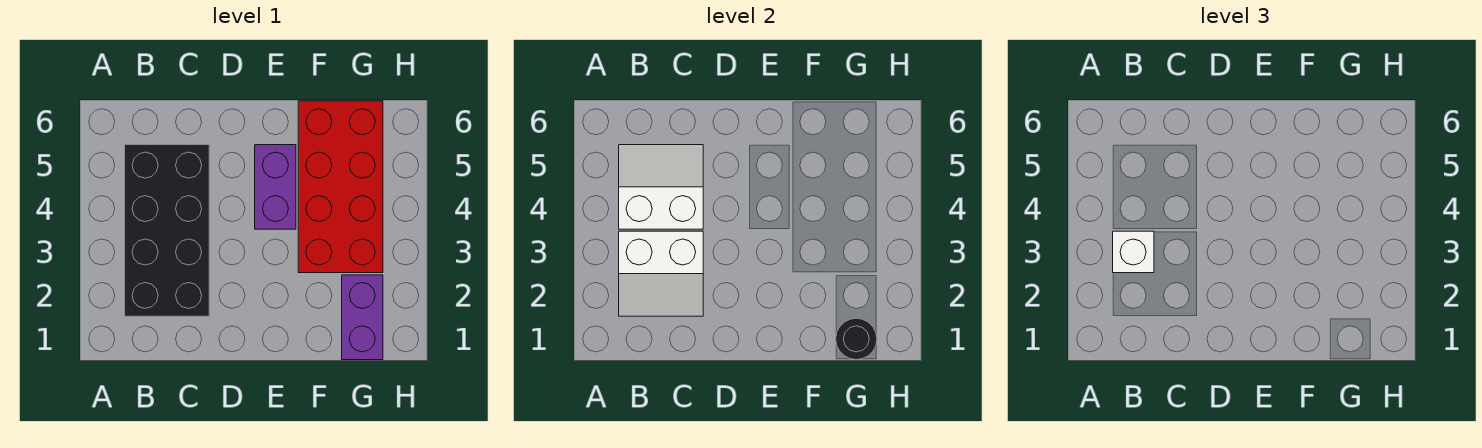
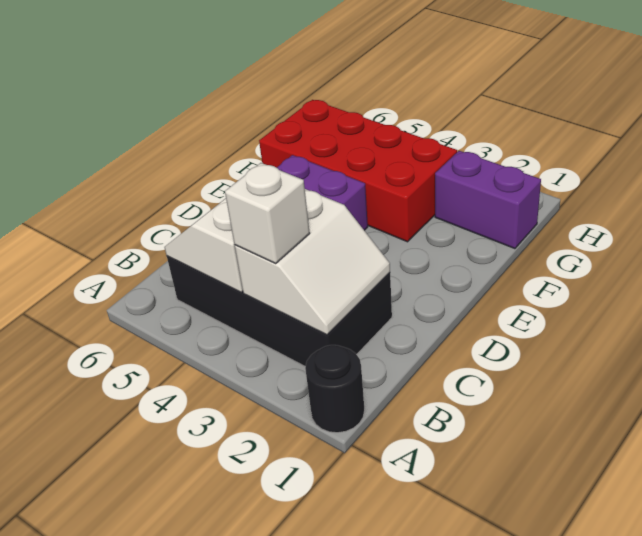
black 1x1 round brick [836,318,877,360] -> black 1x1 round brick moved to [305,345,365,433]

